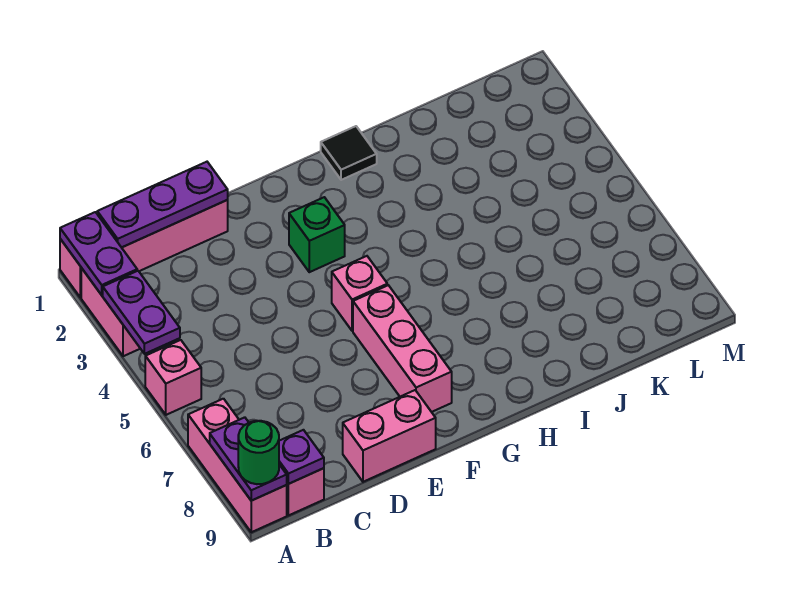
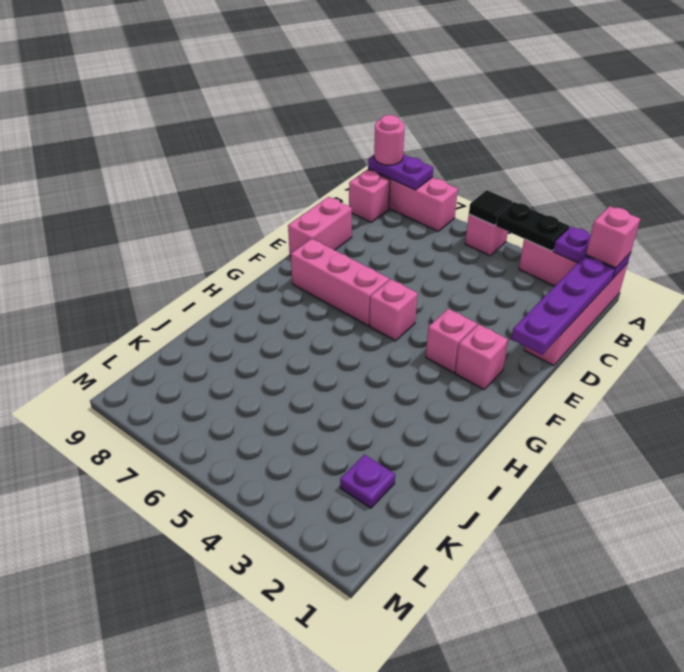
none -> pink 1x1 brick [586,206,640,268]
purple 1x2 plate [103,271,180,354] -> black 1x2 plate [496,202,570,251]
green 1x1 round brick [238,421,279,484] -> pink 1x1 round brick [374,115,405,165]
purple 1x3 plate [97,162,228,247] -> purple 1x4 plate [511,256,615,355]
purple 1x1 plate [279,430,324,484] -> purple 1x1 plate moved to [340,455,395,508]
none -> pink 1x1 brick [455,324,508,389]
green 1x1 brick [289,197,345,272] -> pink 1x1 brick [426,309,477,373]
black 1x1 tile [321,126,377,180] -> black 1x1 tile moved to [469,190,512,225]

